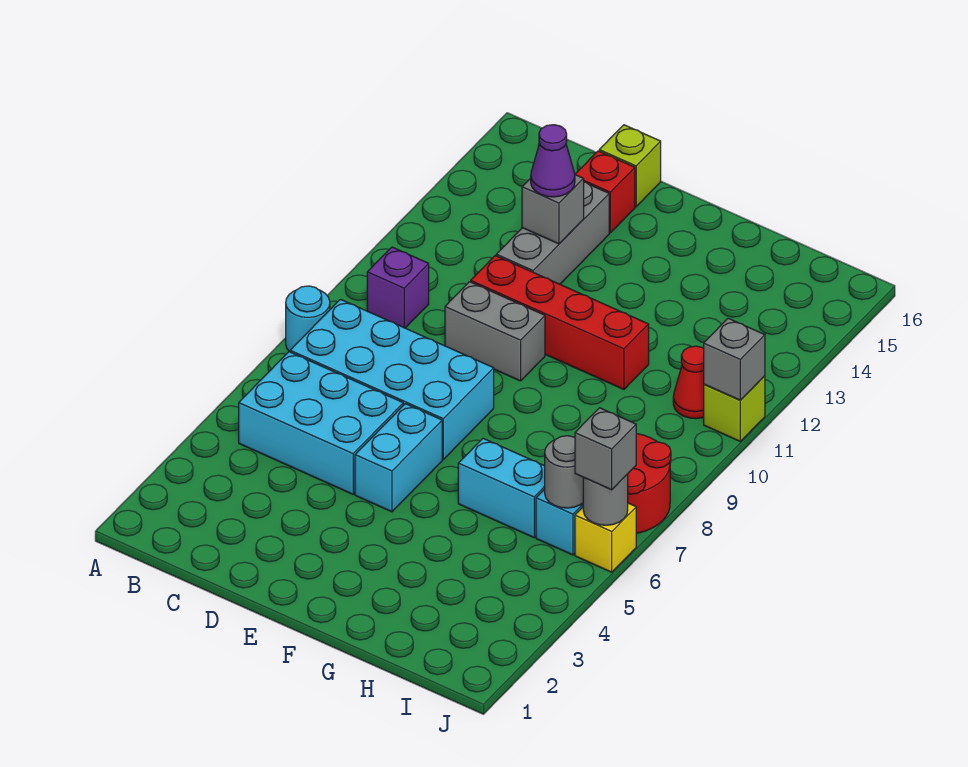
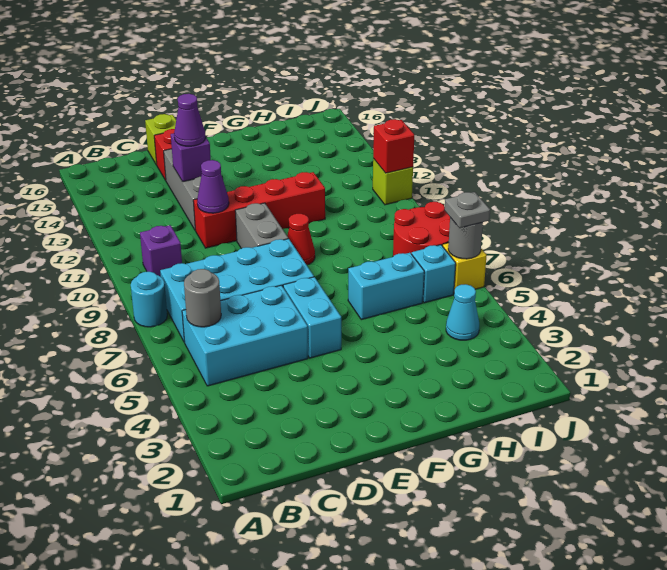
grey 1x2 brick [445,282,545,381] -> grey 1x2 brick turned to [235,203,288,249]
none -> purple 1x1 cone [197,160,229,213]
grey 1x1 brick [522,175,584,244] -> purple 1x1 brick [171,133,211,182]
none -> cyan 1x1 cone [446,284,479,340]
grey 1x1 round brick [545,436,583,508] -> grey 1x1 round brick moved to [184,269,221,327]
red 1x1 cone [673,346,704,419] -> red 1x1 cone moved to [287,214,315,265]
grey 1x1 brick [575,408,636,490] -> grey 1x1 plate [445,192,490,228]
grey 1x1 brick [704,318,765,400] -> red 1x1 brick [373,119,414,173]

